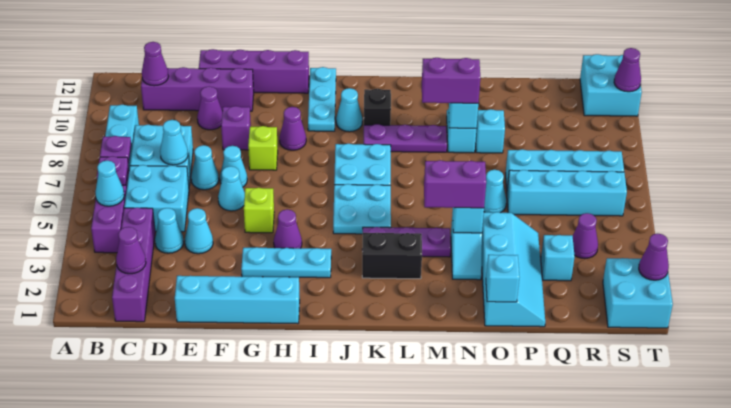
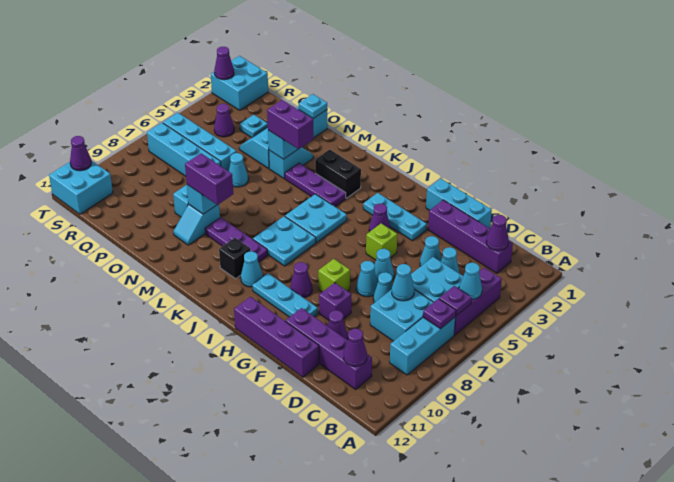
purple 1x4 brick [112,208,155,322] -> purple 1x4 brick turned to [428,200,513,273]
cyan 1x4 brick [175,276,300,324] -> cyan 1x3 brick [426,179,492,228]
cyan 1x3 plate [308,67,336,131] -> cyan 1x3 plate turned to [252,273,318,317]
cyan 1x1 brick [486,255,519,302] -> cyan 1x1 plate [299,94,327,119]
cyan 1x1 brick [541,235,575,281] -> cyan 1x1 plate [240,115,268,138]

